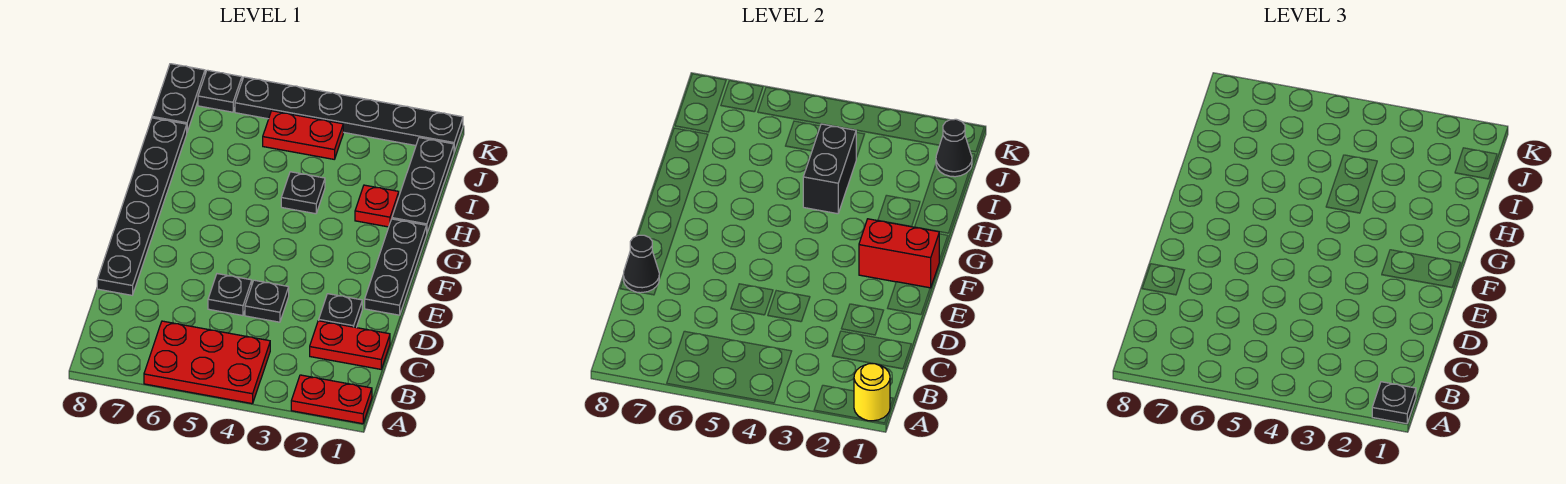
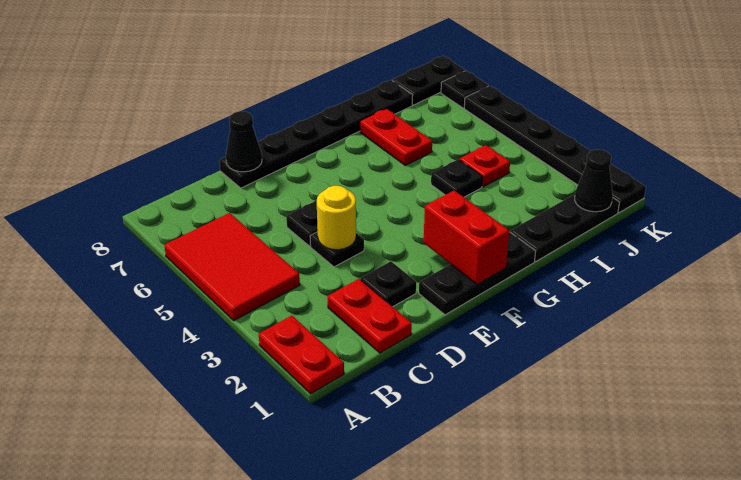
yellow 1x1 round brick [854,363,890,421] -> yellow 1x1 round brick moved to [317,186,356,250]
black 1x1 plate [1372,382,1416,424] -> none
red 2x3 plate [144,321,270,404] -> red 2x3 tile [164,213,300,320]
red 1x1 plate [355,185,399,227] -> red 1x1 plate moved to [460,145,510,187]
black 1x2 brick [803,124,856,214] -> none
red 1x2 plate [263,111,343,159] -> red 1x2 plate moved to [360,108,432,165]

